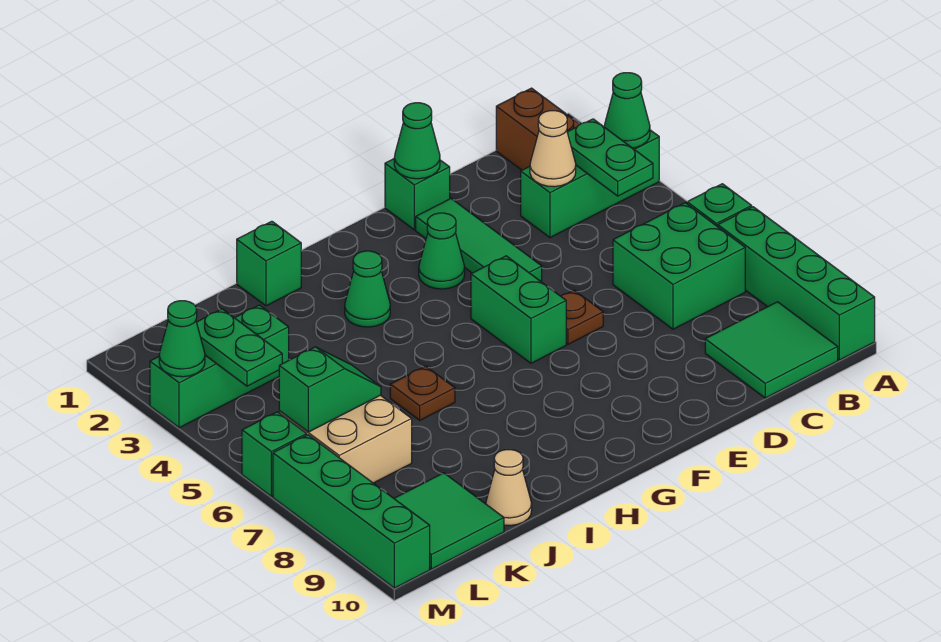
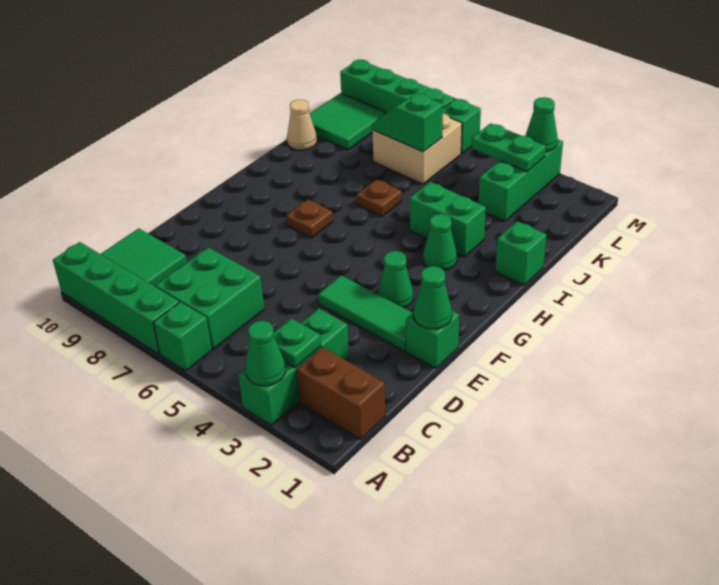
green 1x2 plate [567,119,653,196] -> green 1x1 plate [274,318,321,368]
tan 1x1 cone [530,111,576,187] -> none
brown 1x1 plate [561,290,603,344] -> brown 1x1 plate moved to [286,200,333,238]
green 1x2 brick [471,256,566,363] -> green 1x2 brick moved to [410,182,486,257]
green 1x2 slope [279,347,381,432] -> green 1x2 slope turned to [372,93,443,152]

